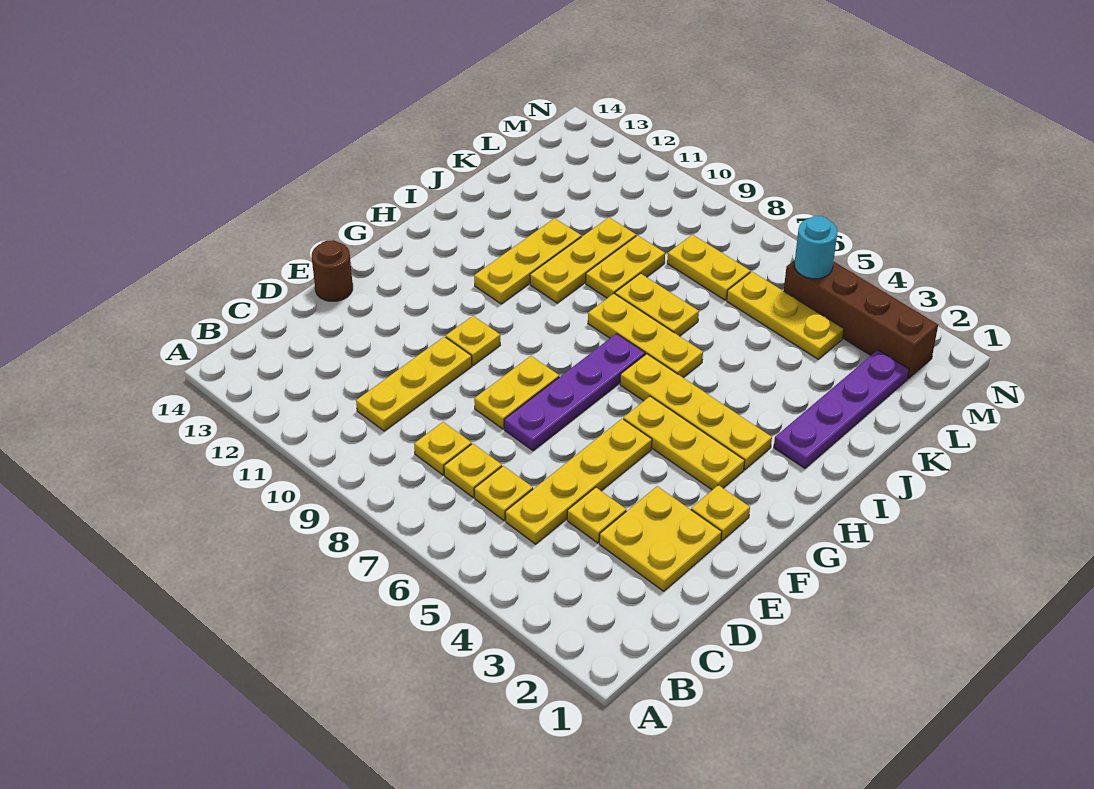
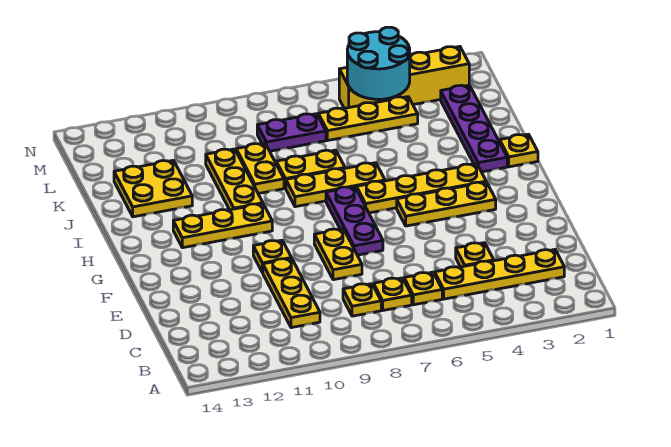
yellow 1x4 plate [505,419,652,544] -> yellow 1x4 plate turned to [435,250,564,299]
yellow 2x2 plate [599,486,722,591] -> yellow 2x2 plate moved to [114,160,192,217]
purple 1x4 plate [504,334,645,451] -> purple 1x3 plate [326,187,383,255]
brown 1x1 round brick [312,240,353,301] -> none
yellow 1x1 plate [691,485,750,541] -> yellow 1x1 plate moved to [500,134,538,167]
yellow 1x3 plate [474,218,581,304] -> yellow 1x3 plate turned to [173,204,272,248]
yellow 1x2 plate [667,234,750,300] -> purple 1x2 plate [257,114,326,151]
brown 1x4 brick [784,260,938,379] -> yellow 1x4 brick [339,46,469,108]
cyan 1x1 round brick [794,216,837,279] -> cyan 2x2 round brick [347,27,410,99]

